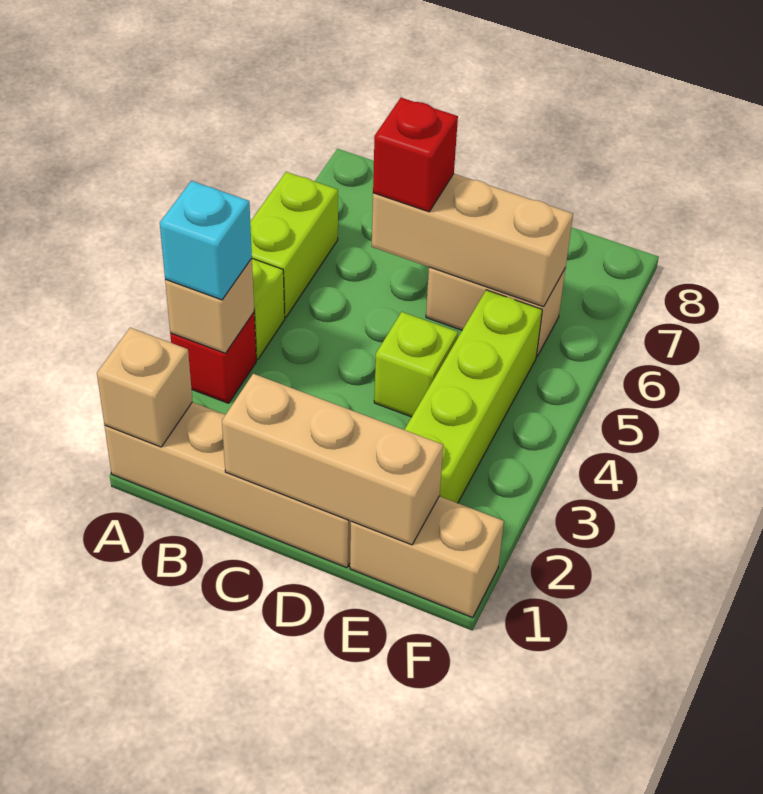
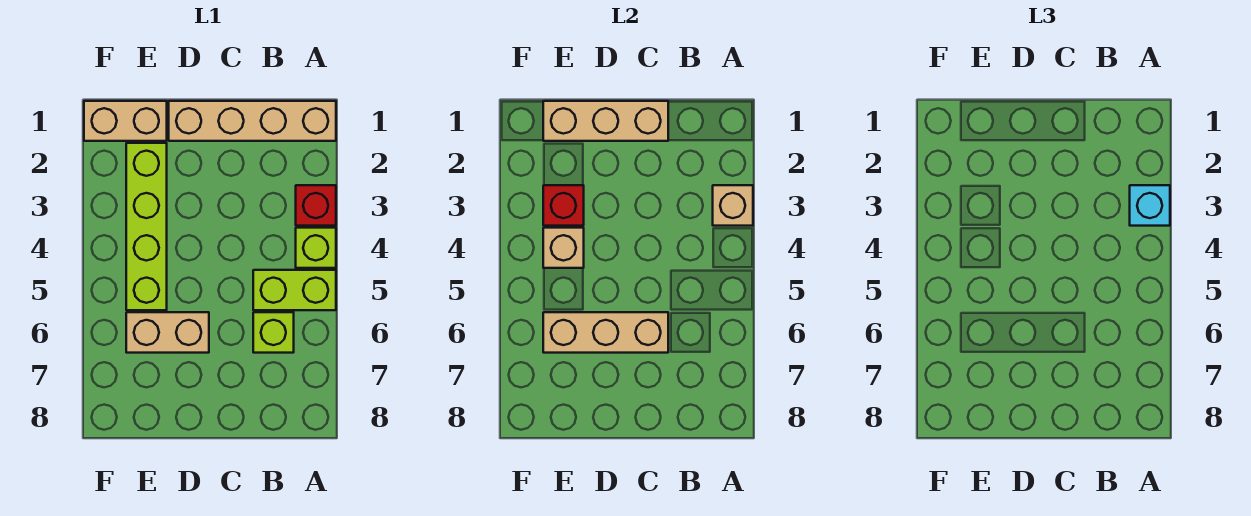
tan 1x1 brick [97,328,193,447] -> tan 1x1 brick moved to [543,228,584,268]
lime 1x2 brick [250,172,338,318] -> lime 1x2 brick turned to [253,270,336,310]
red 1x1 brick [373,98,458,212] -> red 1x1 brick moved to [543,185,584,226]
lime 1x1 brick [374,312,458,417] -> lime 1x1 brick moved to [253,312,294,353]

